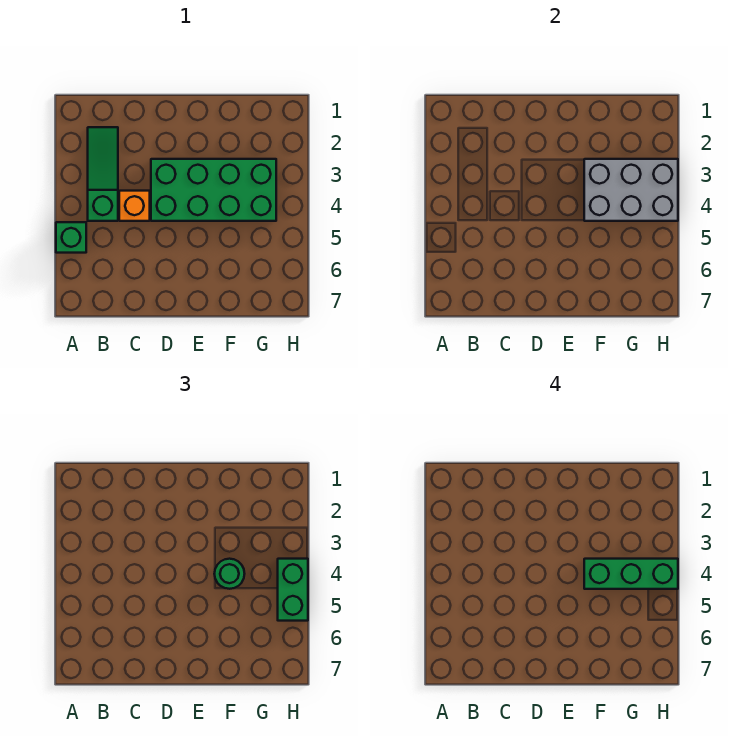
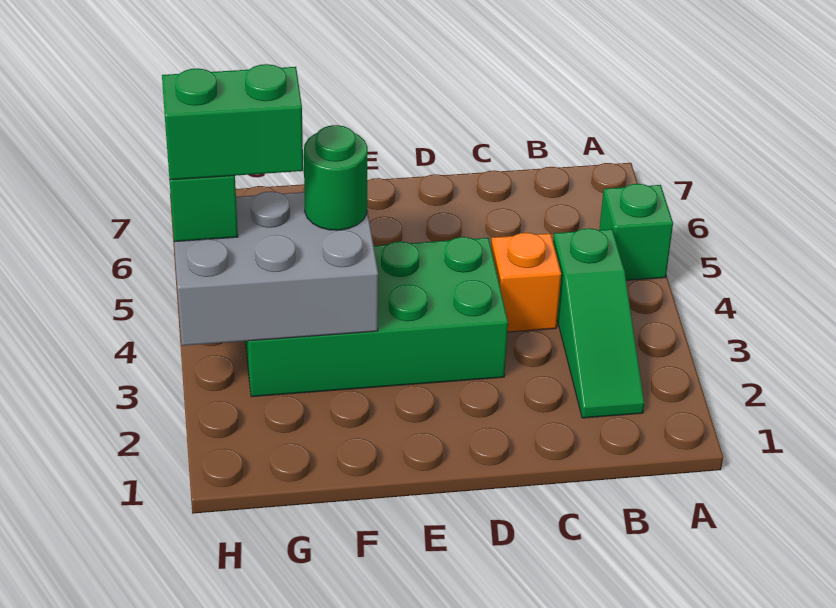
green 1x3 brick [584,559,678,589] -> green 1x2 brick [162,64,303,180]

